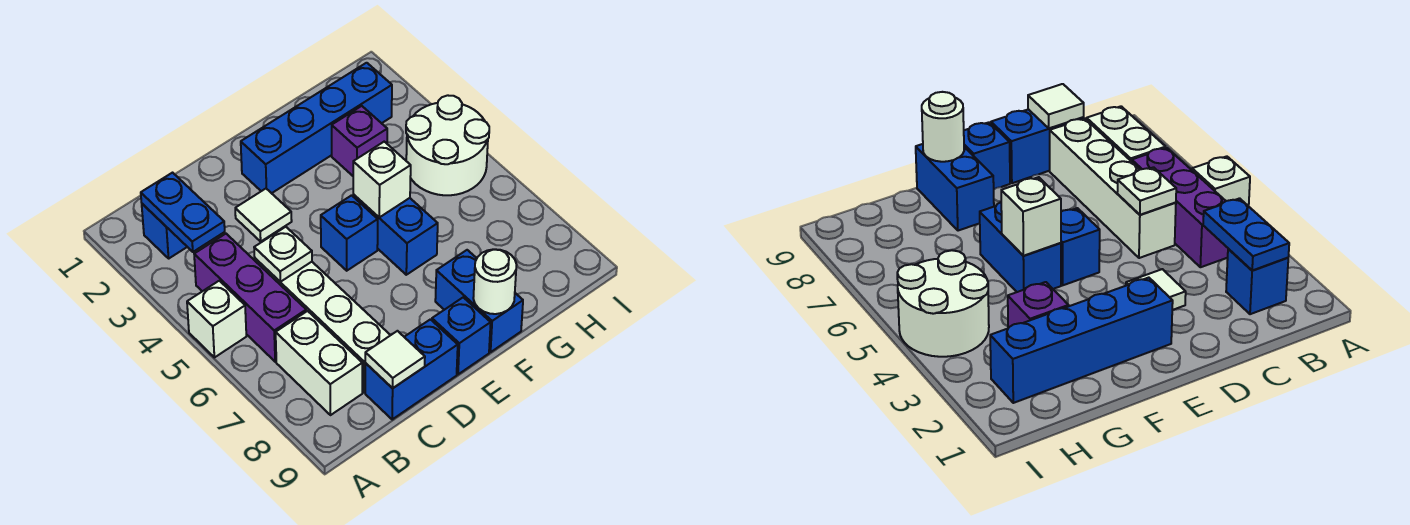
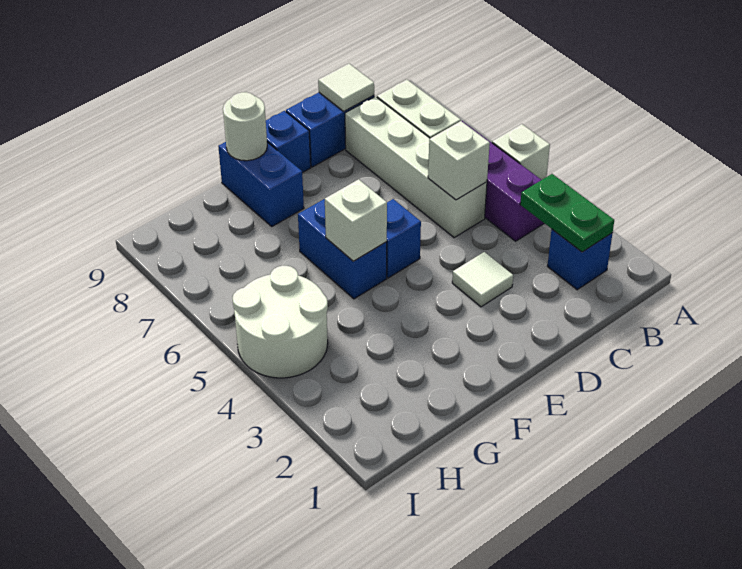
blue 1x2 plate [141,173,225,252] -> green 1x2 plate [520,174,614,252]
white 1x1 plate [254,227,312,282] -> white 1x1 brick [428,121,490,200]
blue 1x4 brick [241,63,392,193] -> none
purple 1x1 brick [332,106,387,176] -> none

